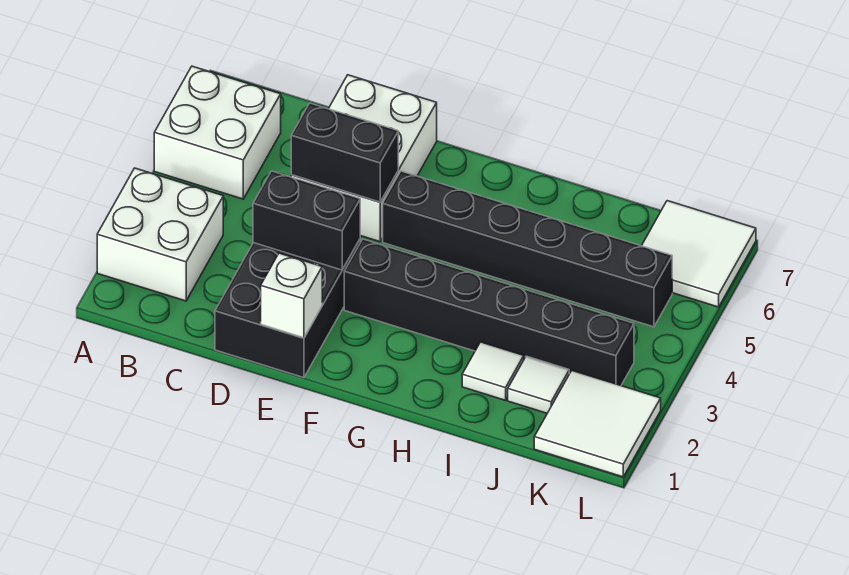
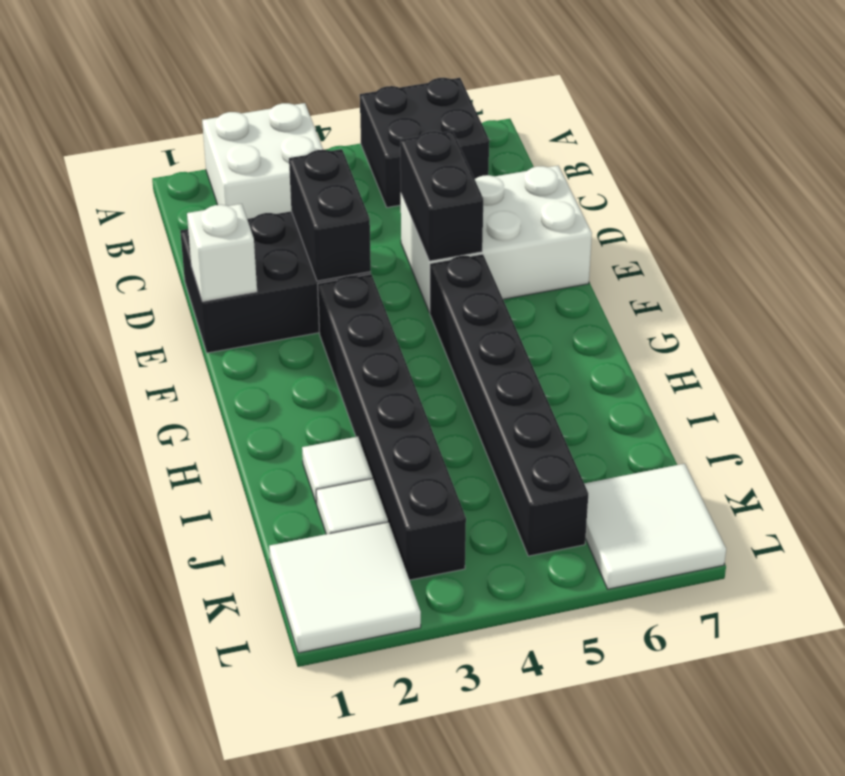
white 2x2 brick [154,66,281,199] -> black 2x2 brick [360,78,489,207]

